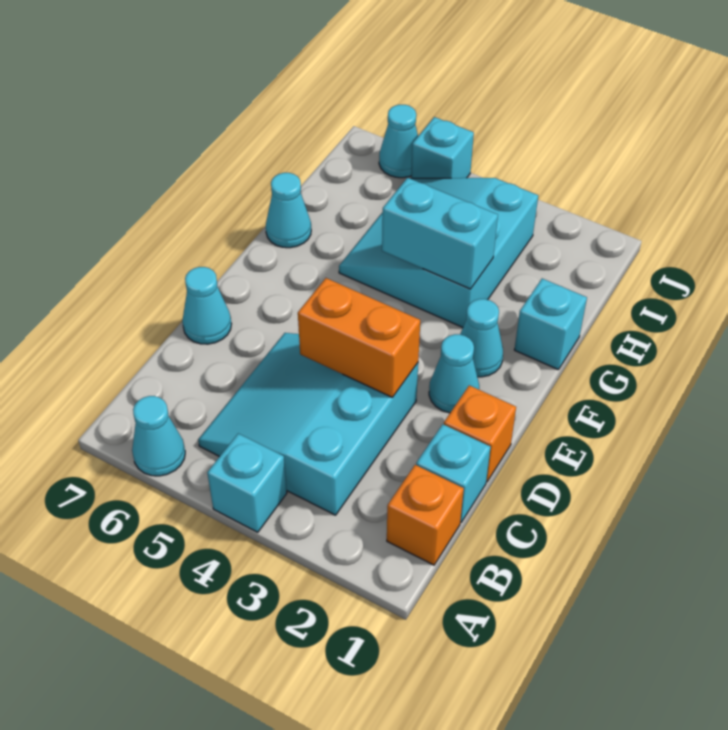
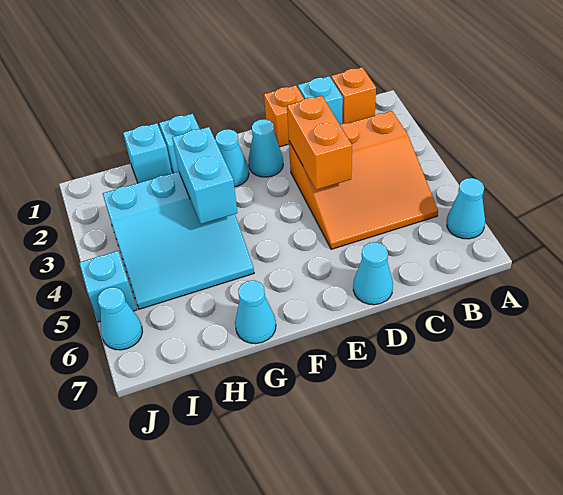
cyan 1x1 brick [207,434,287,532] -> cyan 1x1 brick moved to [123,123,172,183]
cyan 3x3 slope [198,333,418,515] -> orange 3x3 slope [289,111,438,249]

